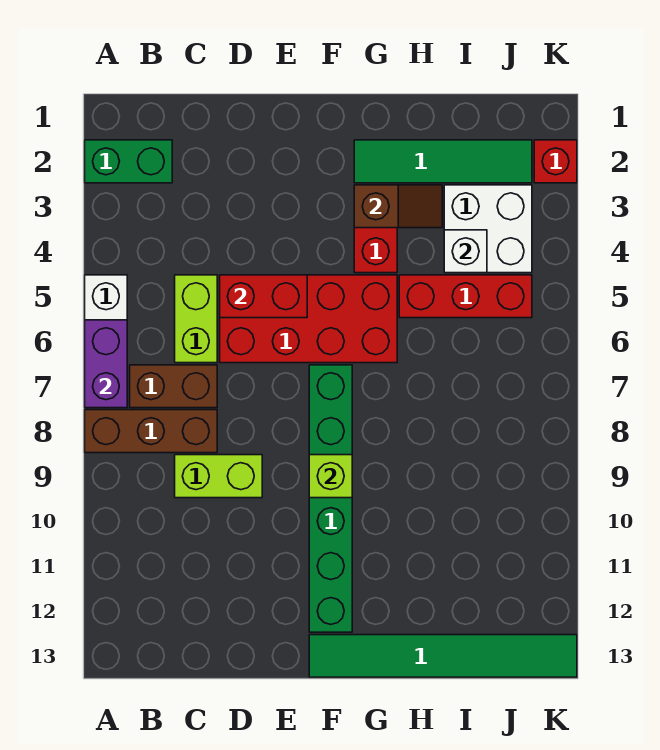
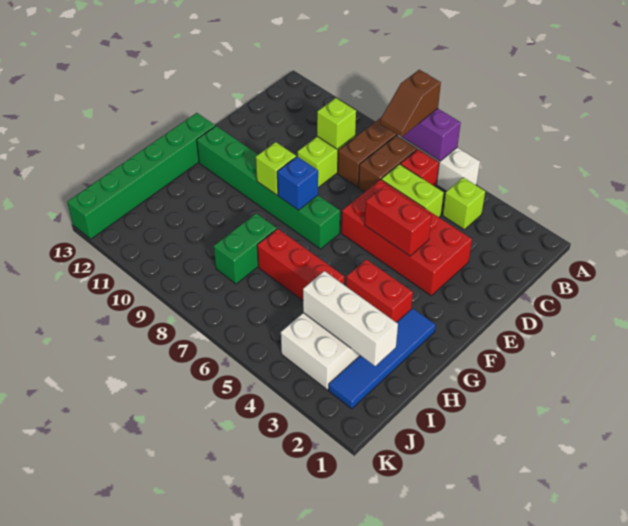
green 1x2 brick [85,140,172,183] -> green 1x2 brick moved to [214,213,277,284]
none -> lime 1x1 brick [443,177,485,229]
none -> lime 1x1 brick [317,98,356,149]
red 2x4 brick [220,275,397,363] -> red 2x4 brick turned to [341,179,472,296]
red 1x2 brick [220,275,307,318] -> red 1x2 brick turned to [365,185,432,256]
none -> blue 1x1 brick [277,156,318,210]
green 1x6 tile [309,635,577,677] -> green 1x6 brick [67,113,215,239]
green 1x4 tile [354,140,532,183] -> blue 1x4 tile [329,308,436,409]
brown 1x2 slope [354,185,442,228] -> brown 1x2 slope moved to [380,70,441,137]
red 1x3 brick [399,275,532,318] -> red 1x3 brick turned to [257,229,344,300]
white 1x1 brick [444,230,487,273] -> white 1x3 brick [303,271,398,366]
red 1x1 brick [534,140,577,183] -> red 1x1 brick moved to [400,149,439,187]

